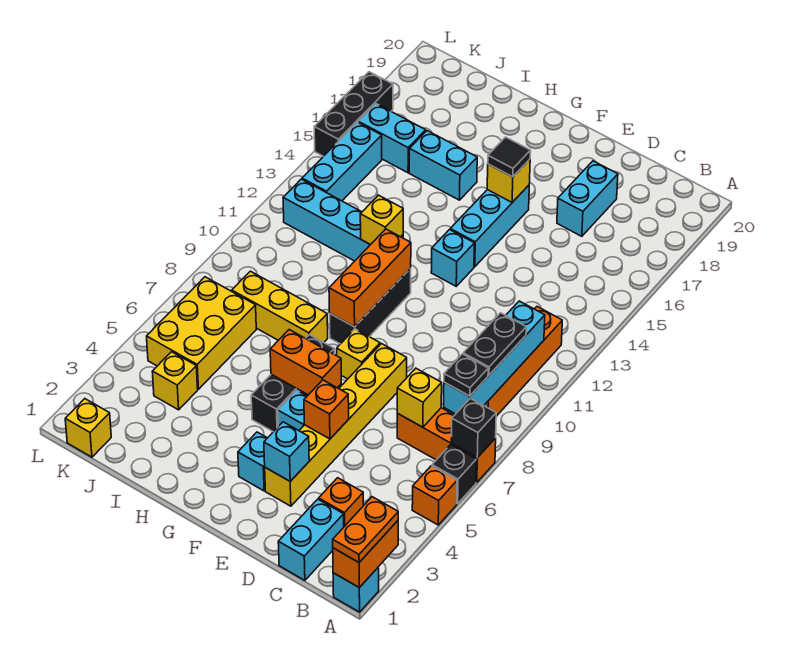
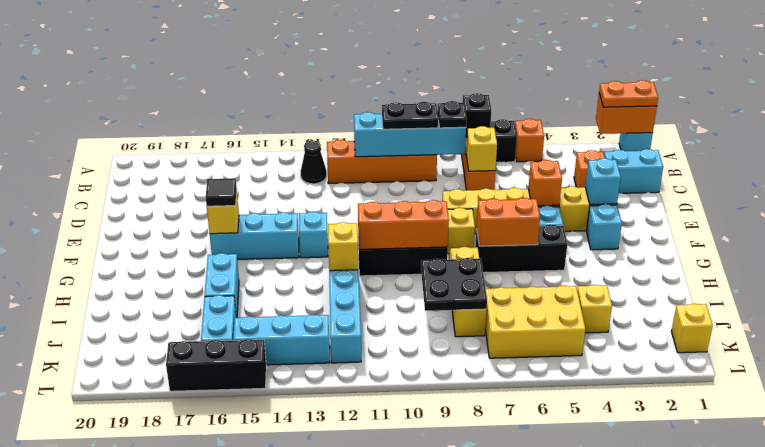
none -> black 1x1 cone [301,140,327,184]
cyan 1x2 brick [557,161,618,236] -> none
orange 1x2 brick [270,330,341,395] -> orange 1x2 brick turned to [477,198,540,246]
none -> black 2x2 plate [421,258,487,311]

